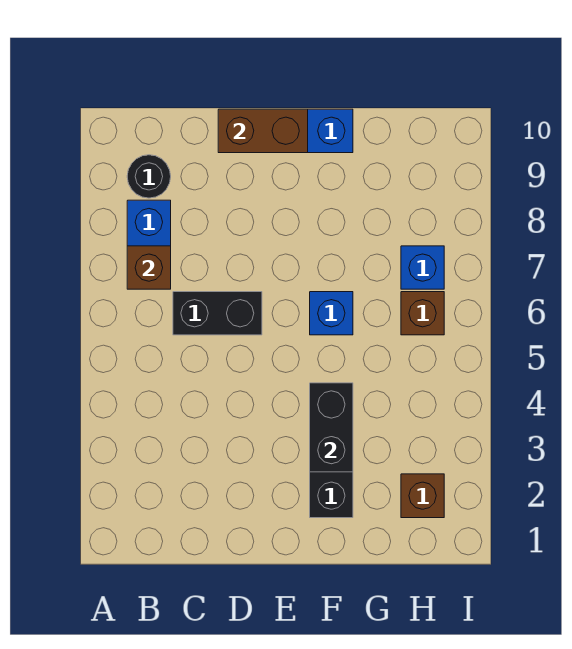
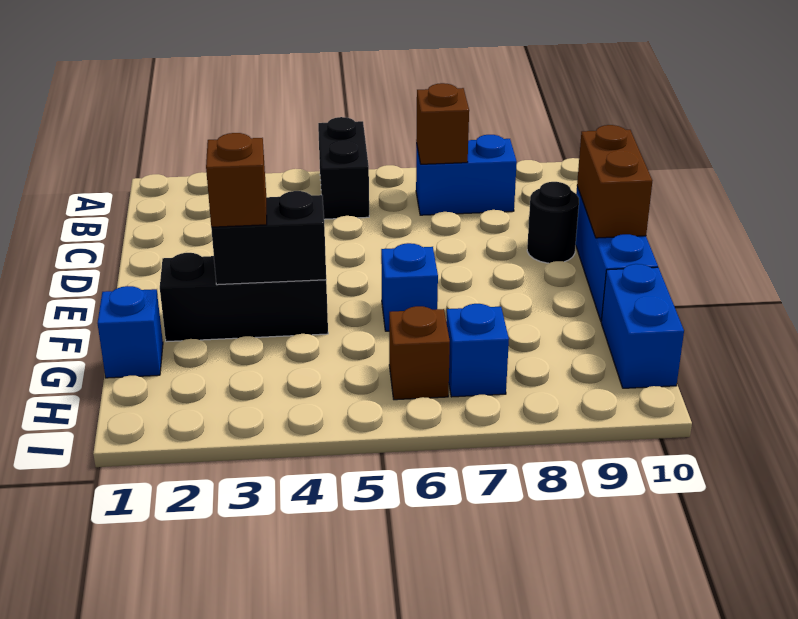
black 1x1 round brick [127,155,171,198] -> black 1x1 round brick moved to [527,182,579,263]
black 1x2 brick [173,292,262,335] -> black 1x2 brick moved to [318,117,369,219]
none -> blue 1x1 brick [97,286,163,378]
none -> blue 1x2 brick [601,264,684,388]
brown 1x1 brick [401,474,444,518] -> brown 1x1 brick moved to [206,133,267,227]

